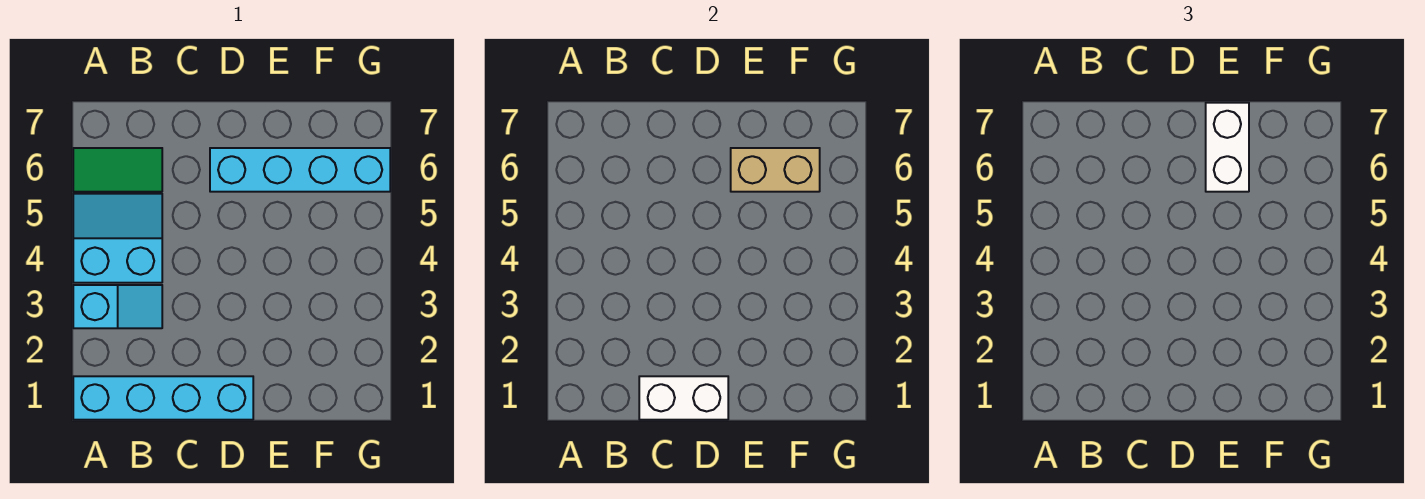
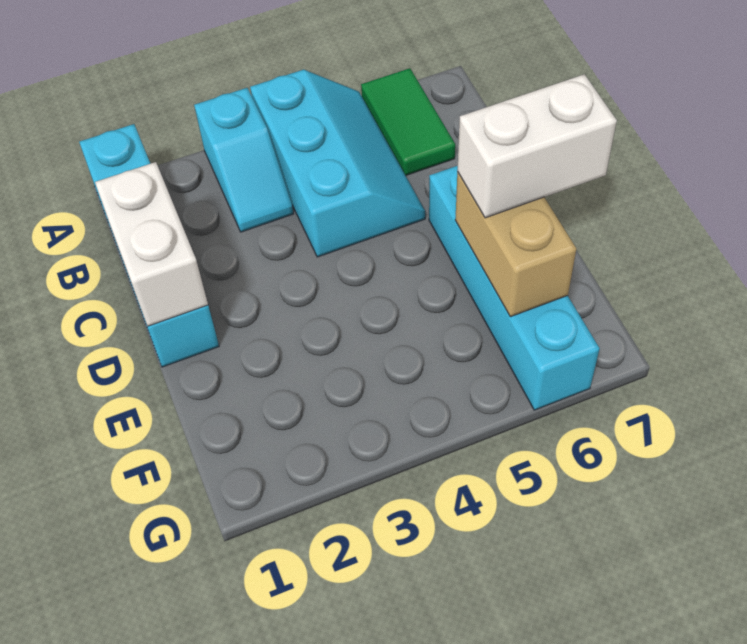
cyan 2x2 slope [73,194,162,283] -> cyan 2x3 slope [250,70,425,257]

